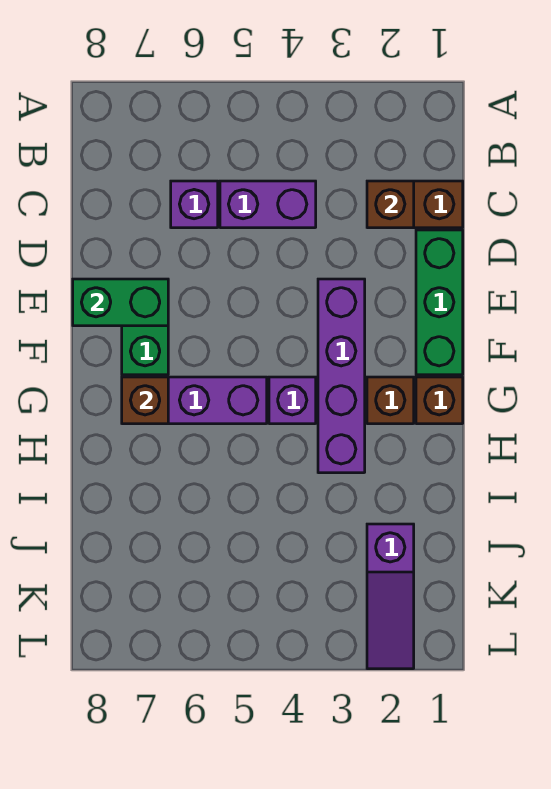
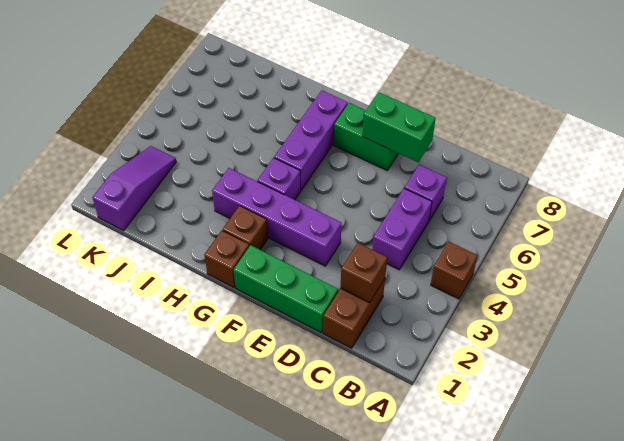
green 1x2 brick [73,279,168,326] -> green 1x2 brick turned to [362,92,436,162]
brown 1x1 brick [122,377,168,424] -> brown 1x1 brick moved to [431,242,478,299]
purple 1x3 slope [367,524,414,669] -> purple 1x3 slope turned to [92,146,176,231]

